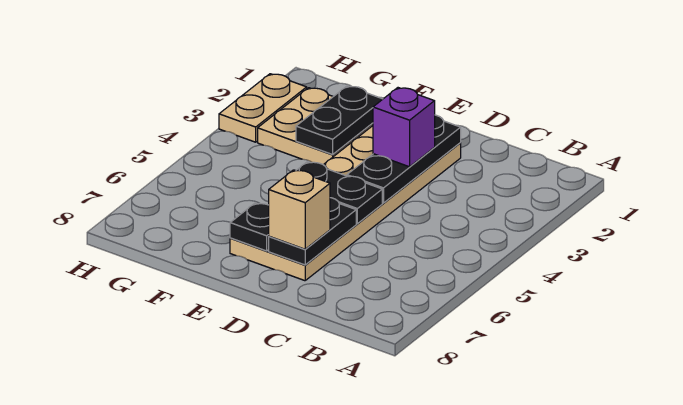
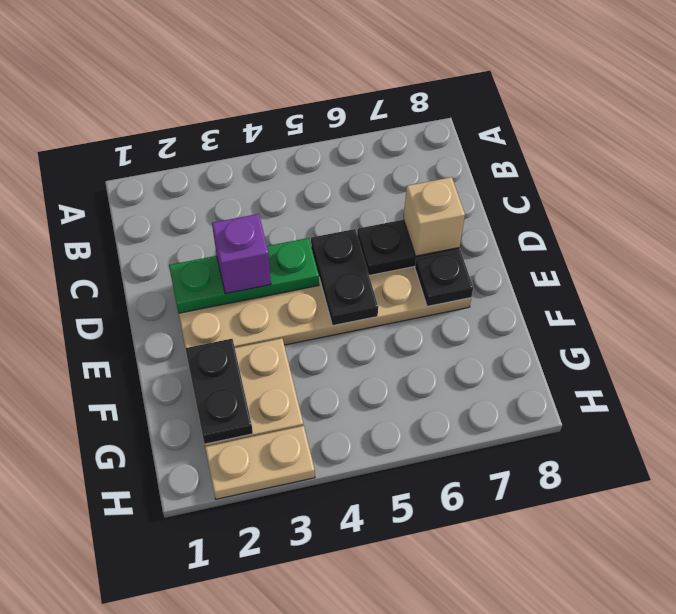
black 1x3 plate [347,115,461,203] -> green 1x3 plate [169,238,319,313]
black 1x2 plate [296,86,382,154] -> black 1x2 plate turned to [185,339,253,444]

